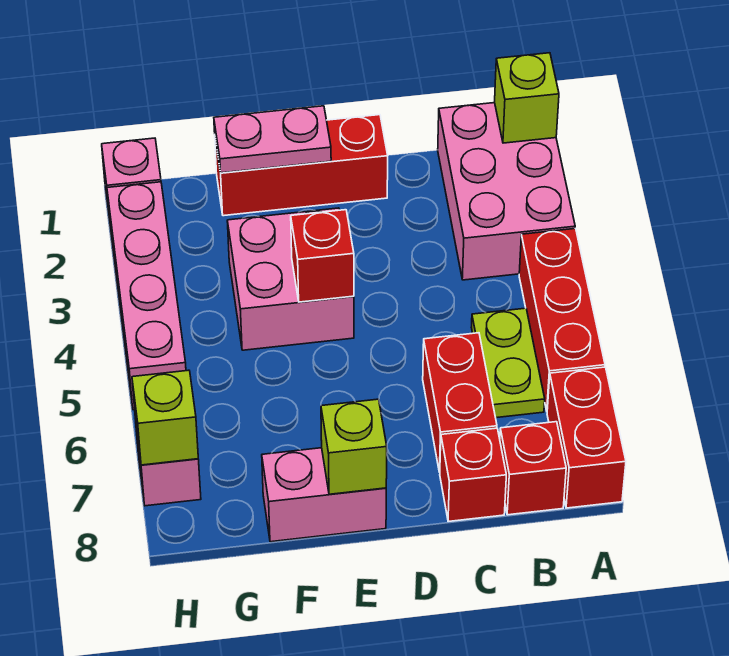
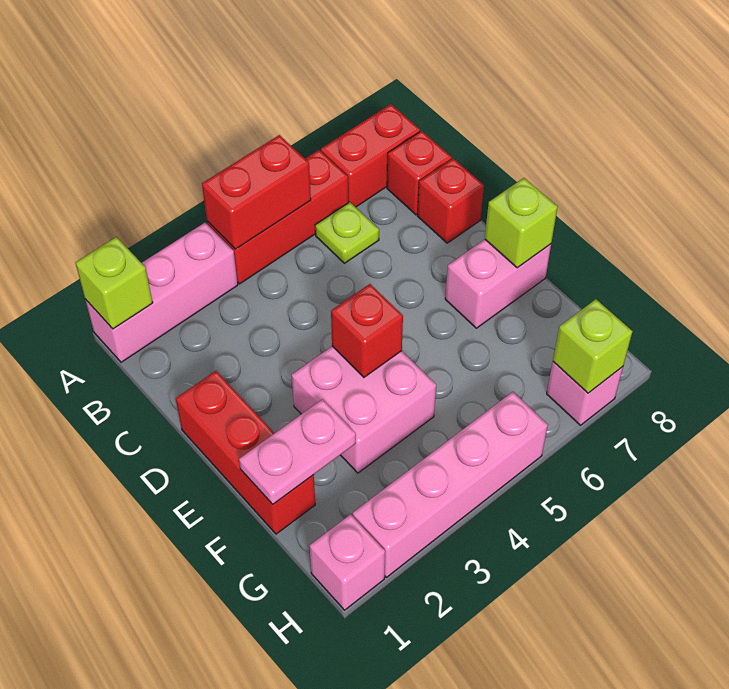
pink 2x3 brick [438,103,575,280] -> pink 1x3 brick [85,223,238,362]
lime 1x2 plate [471,308,545,418] -> lime 1x1 plate [315,202,379,263]
red 1x2 brick [423,333,497,472] -> red 1x2 brick moved to [202,135,311,249]
pink 1x2 plate [214,106,331,173] -> pink 1x2 plate turned to [239,399,356,504]
pink 1x2 brick [262,448,386,542] -> pink 1x2 brick turned to [445,239,551,328]

